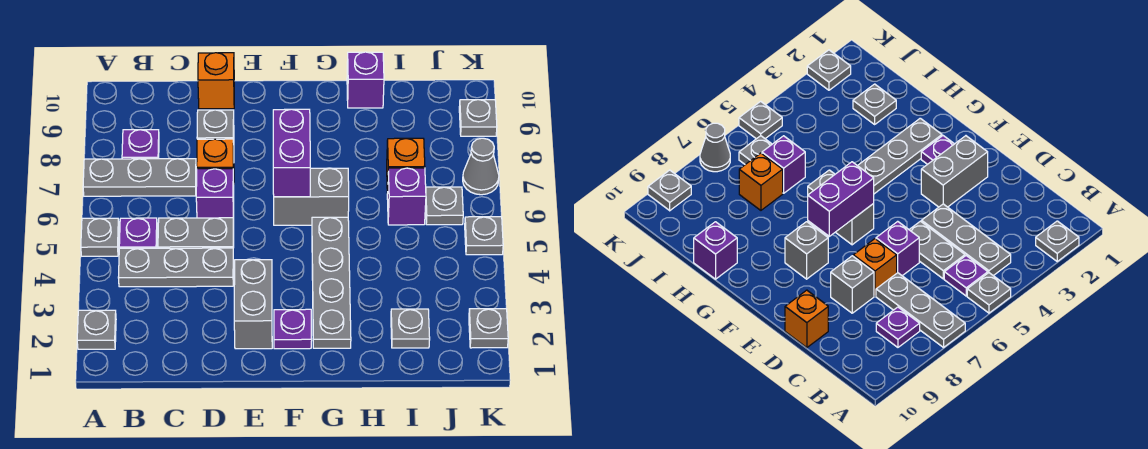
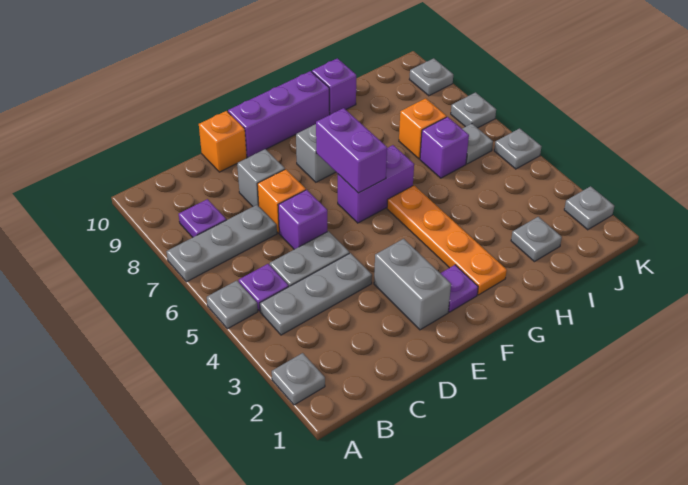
none -> purple 1x3 brick [228,71,330,157]
grey 1x2 brick [274,168,349,225] -> purple 1x2 brick [338,145,414,223]
grey 1x4 plate [312,217,351,348] -> orange 1x4 plate [387,185,507,295]
grey 1x1 cone [463,138,499,195] -> grey 1x1 plate [451,92,496,128]

